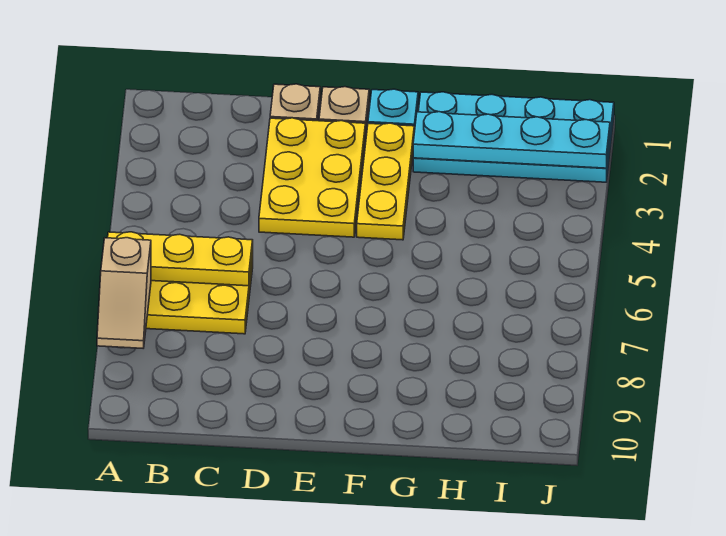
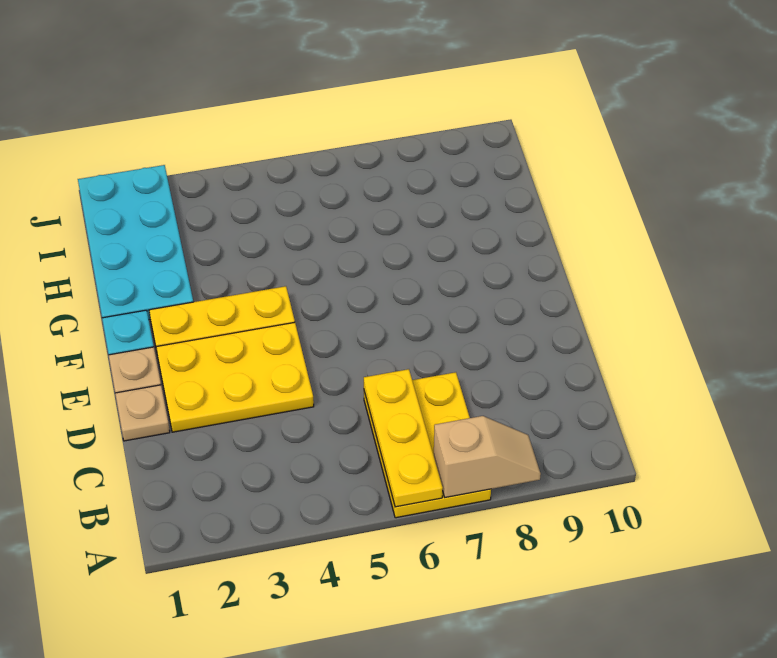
cyan 1x4 plate [413,112,610,168] -> none

